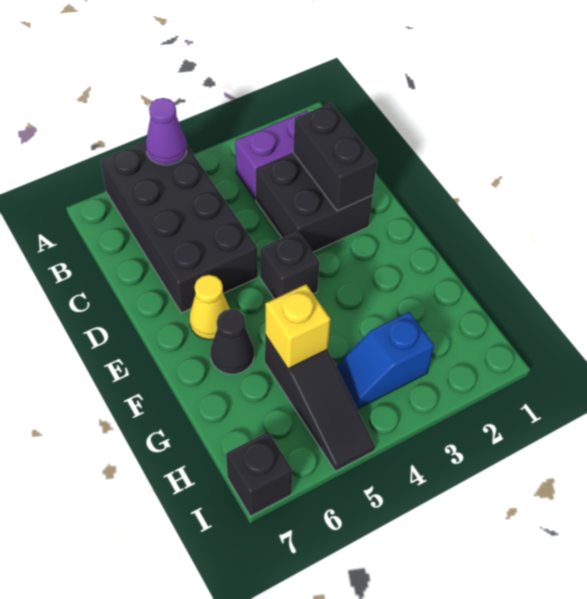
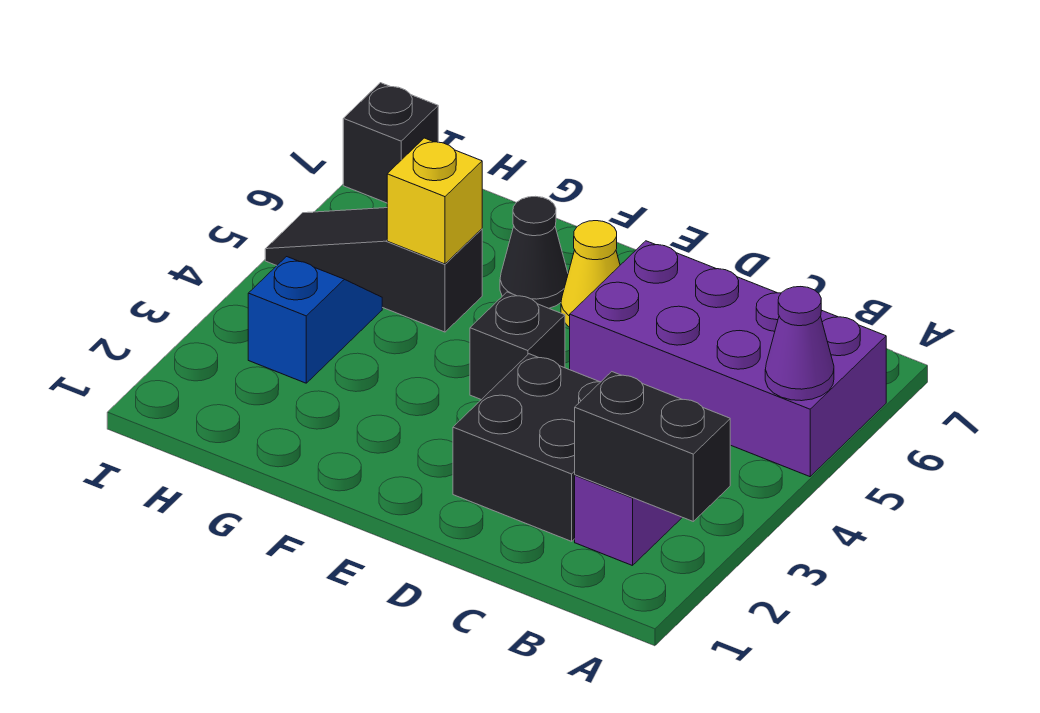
black 2x4 brick [100,141,258,313] -> purple 2x4 brick [570,241,886,477]
black 1x2 brick [293,103,377,211] -> black 1x2 brick moved to [575,372,730,521]

